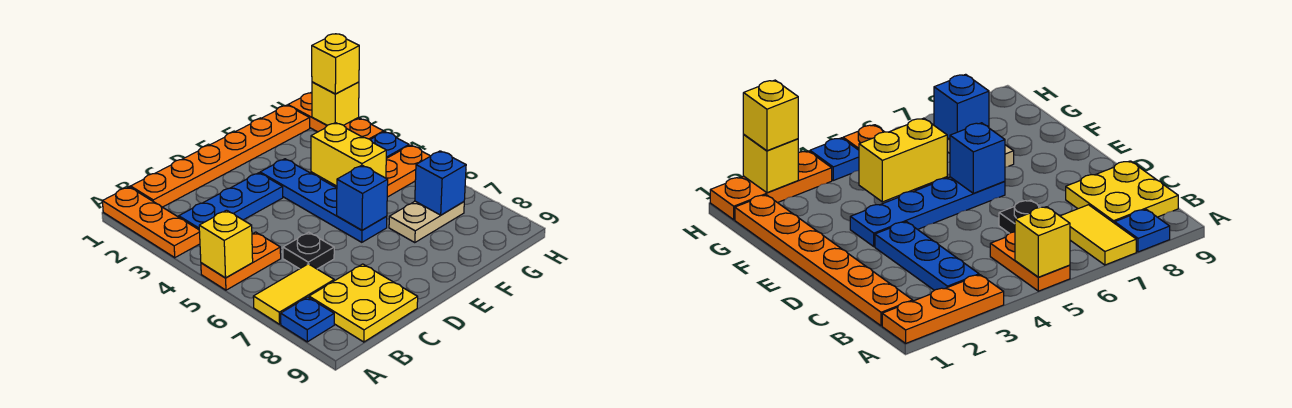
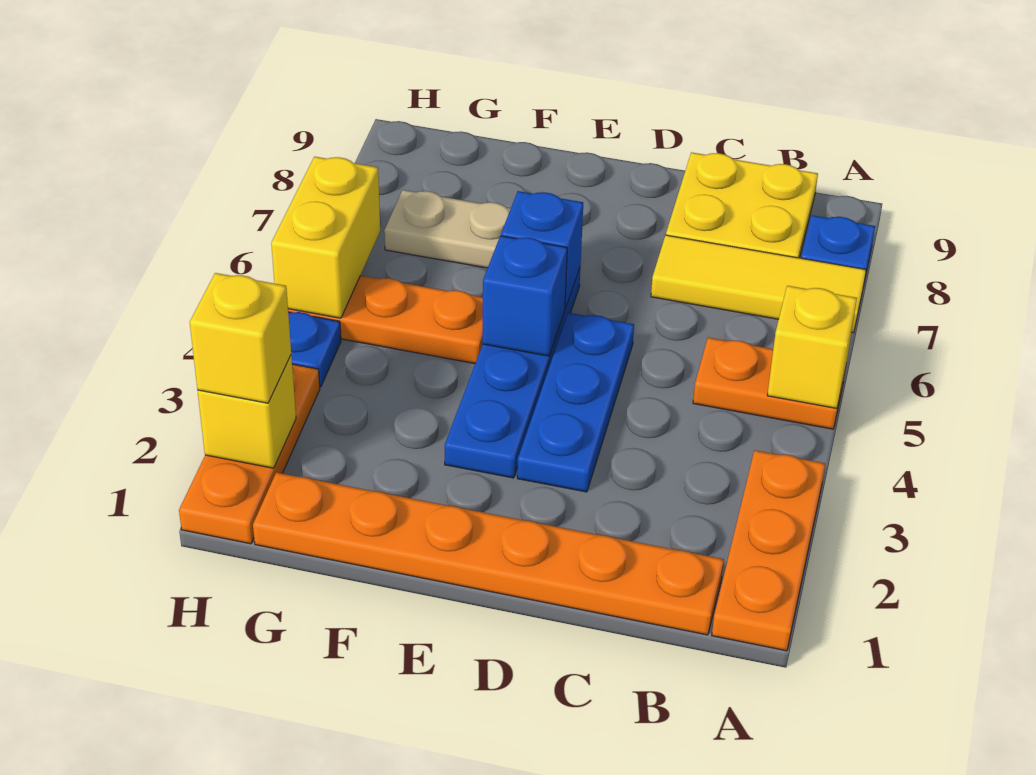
yellow 1x2 tile [253,264,334,324] -> yellow 1x3 tile [651,235,866,333]
blue 1x3 plate [179,173,283,230] -> blue 1x3 plate turned to [517,313,634,492]
black 1x1 plate [283,232,334,269] -> none
yellow 1x2 brick [311,123,386,186] -> yellow 1x2 brick moved to [271,157,380,318]
blue 1x1 brick [415,151,466,215] -> blue 1x1 brick moved to [482,236,567,356]

